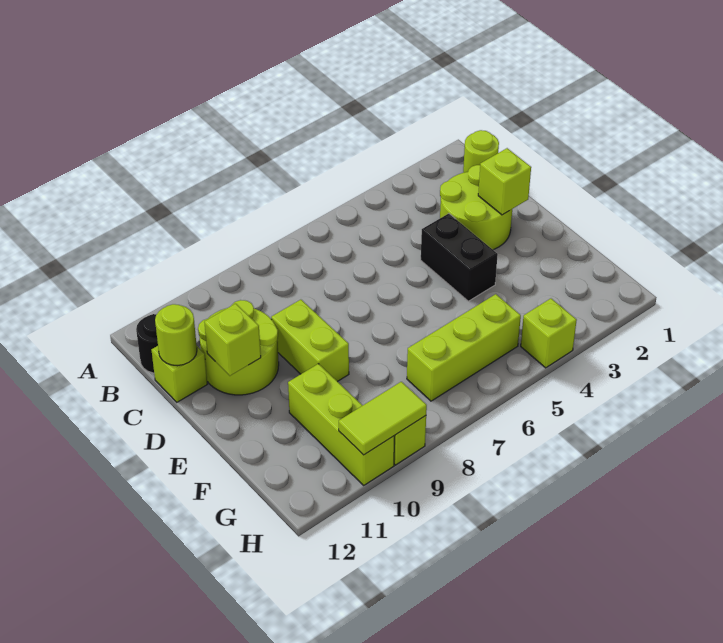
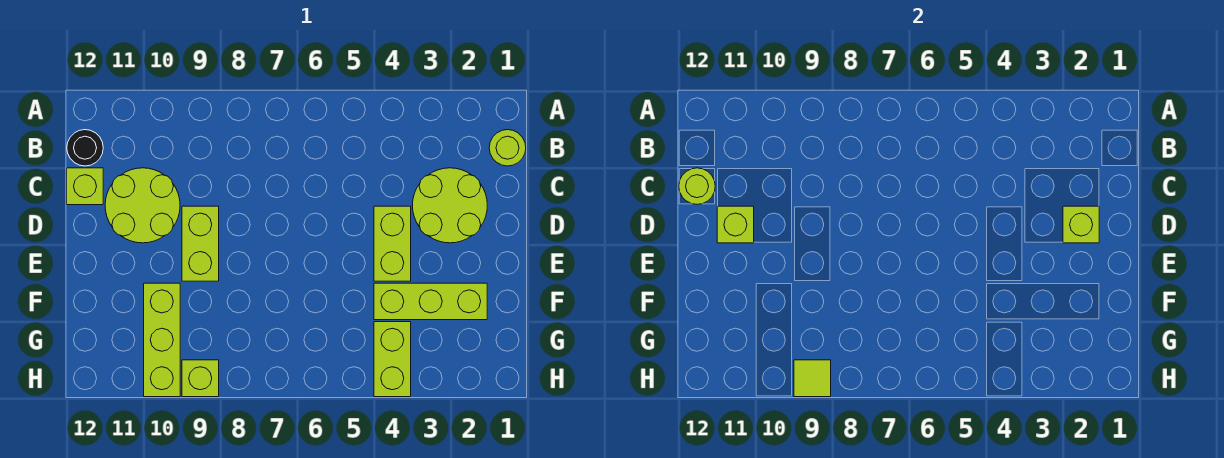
black 1x2 brick [421,213,498,301] -> lime 1x2 brick [374,206,411,281]
lime 1x3 brick [407,294,521,401] -> lime 1x3 brick moved to [374,283,487,320]
lime 1x1 brick [521,299,577,368] -> lime 1x2 brick [374,322,411,397]
lime 1x2 tile [339,382,427,455] -> lime 1x1 tile [794,360,831,397]

